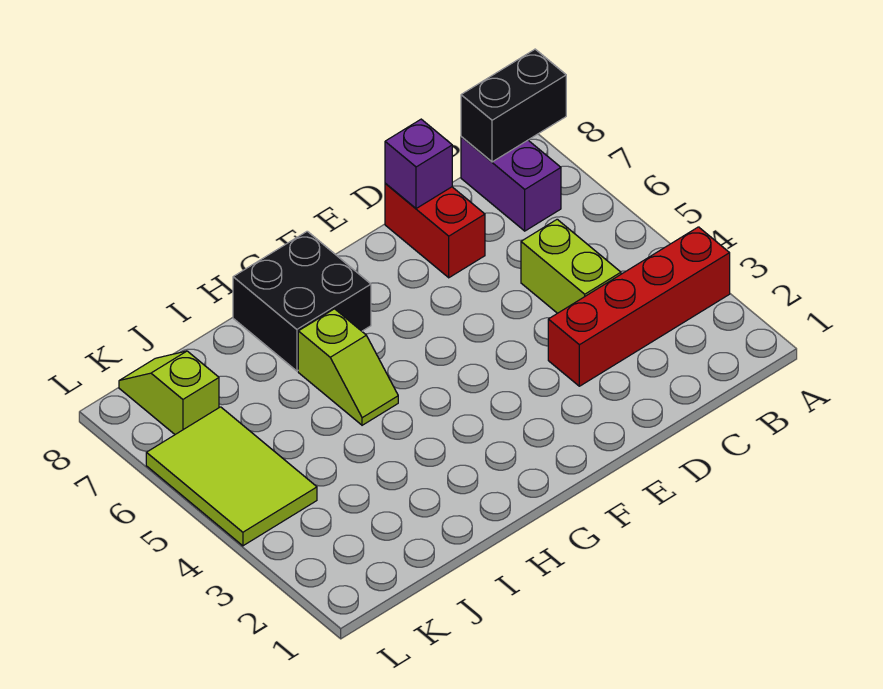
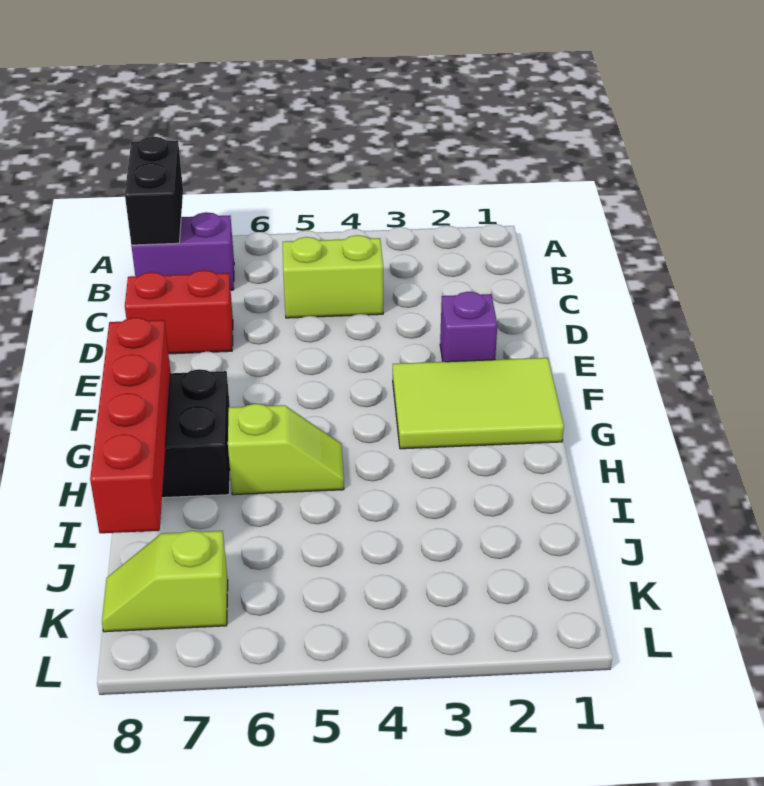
red 1x4 brick [548,227,730,386] -> red 1x4 brick moved to [90,318,171,533]
purple 1x1 brick [385,119,452,209] -> purple 1x1 brick moved to [440,292,497,362]
lime 2x3 tile [146,407,317,546] -> lime 2x3 tile moved to [393,358,564,449]

